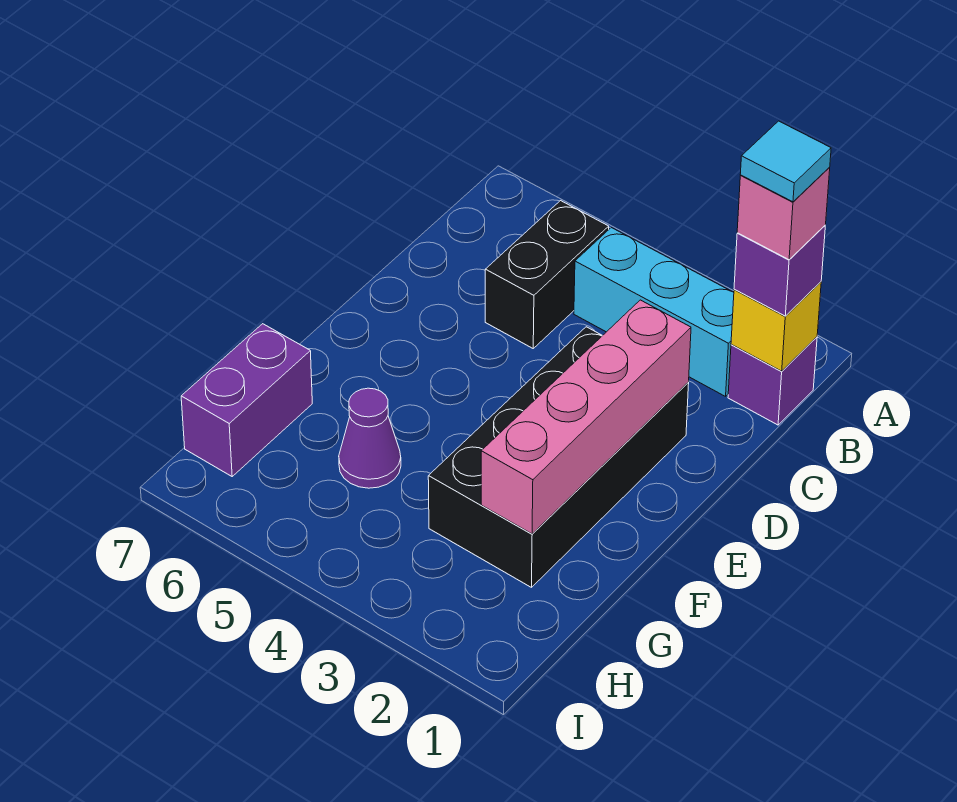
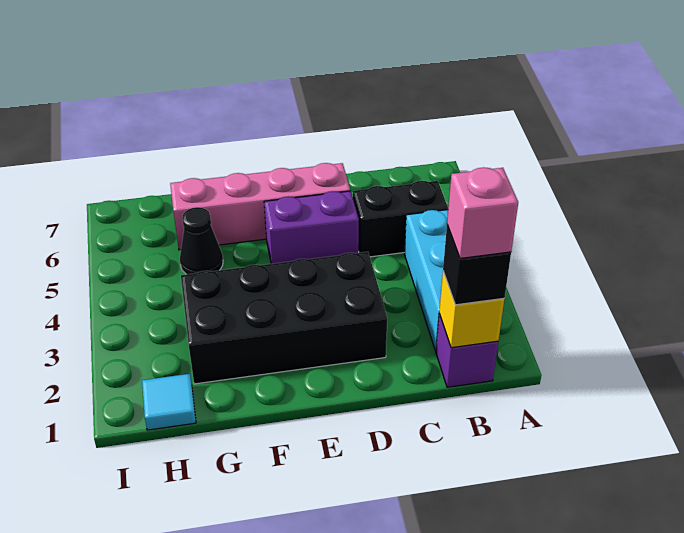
purple 1x1 brick [734,226,825,316] -> black 1x1 brick [443,225,511,305]
cyan 1x1 tile [740,121,831,202] -> cyan 1x1 tile moved to [142,374,196,430]
pink 1x4 brick [481,300,691,534] -> pink 1x4 brick moved to [170,163,350,250]
purple 1x1 cone [339,388,401,488] -> black 1x1 cone [180,207,223,274]
purple 1x2 brick [181,324,312,476] -> purple 1x2 brick moved to [264,191,359,264]

